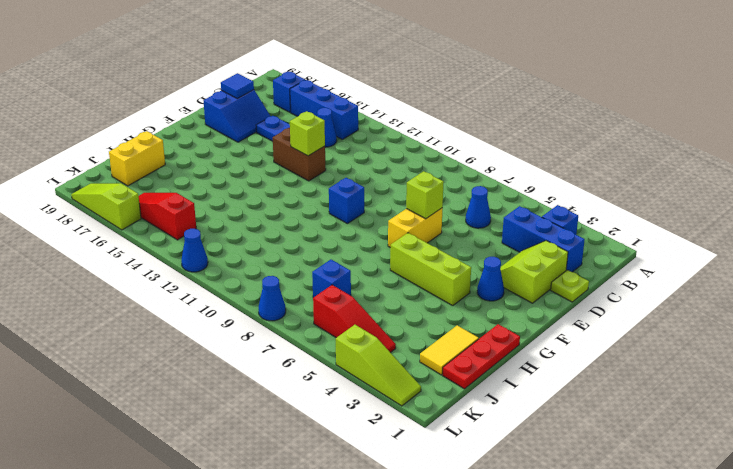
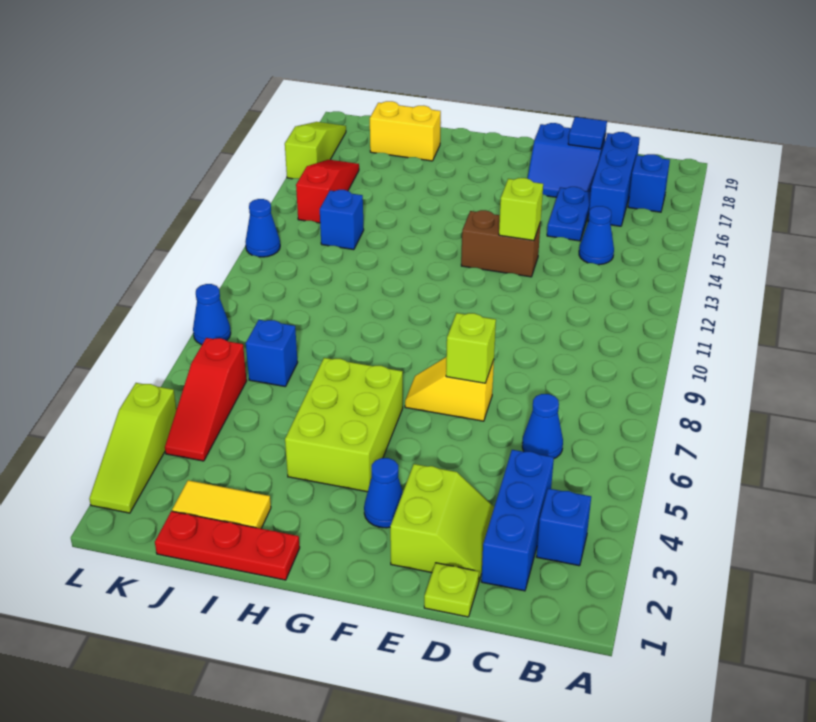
blue 1x3 brick [290,80,358,139] -> blue 1x3 brick moved to [588,132,640,226]
lime 2x2 slope [500,241,568,303] -> lime 2x2 slope turned to [390,464,494,580]
yellow 1x2 brick [388,208,443,247] -> yellow 1x2 slope [405,357,494,421]
brown 1x2 brick [273,127,326,181] -> brown 1x2 brick turned to [461,210,541,277]
blue 1x1 brick [329,178,364,224] -> blue 1x1 brick moved to [320,190,364,250]
lime 1x3 brick [390,233,471,306] -> lime 2x3 brick [285,358,403,492]

